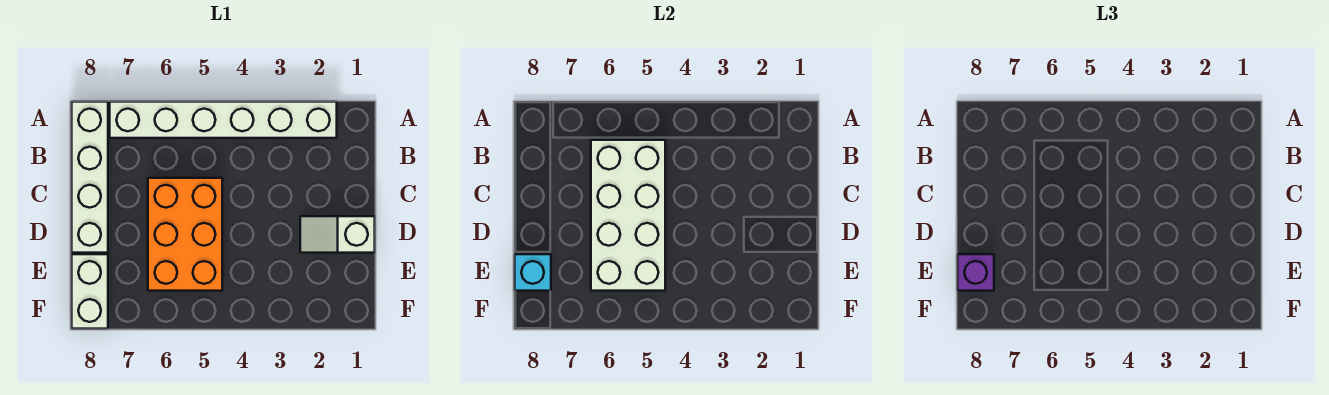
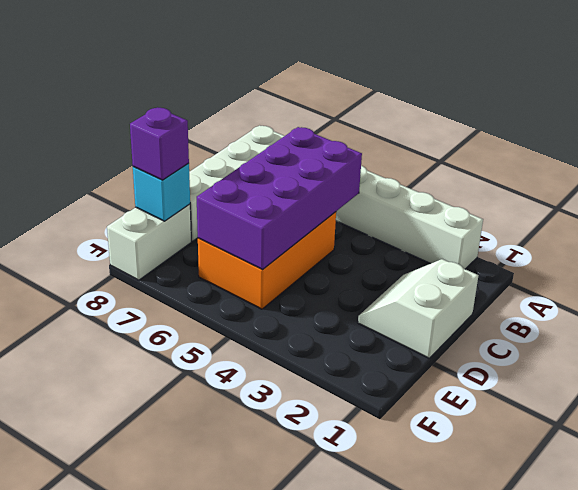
white 2x4 brick [591,140,665,291] -> purple 2x4 brick [197,127,362,269]
white 1x2 slope [300,216,375,253] -> white 2x2 slope [358,259,478,358]

